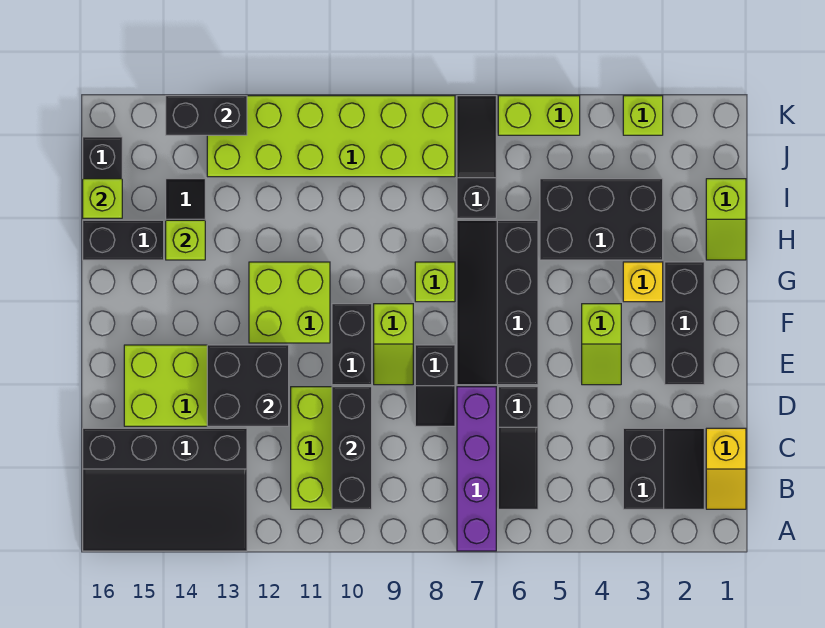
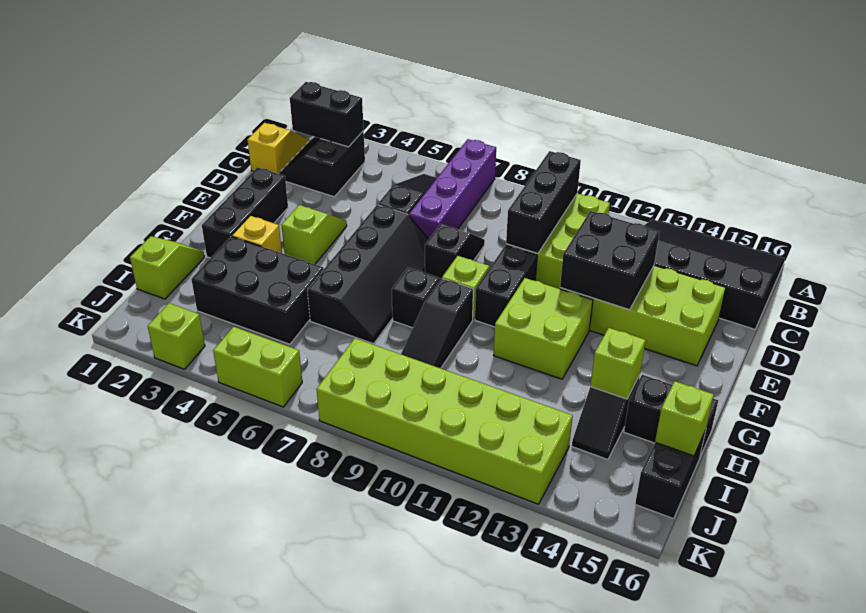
lime 1x1 brick [415,262,455,302] -> black 1x1 brick [392,268,440,328]
black 1x3 slope [457,96,496,218] -> black 1x3 slope moved to [401,278,473,368]
black 1x2 brick [166,96,247,135] -> black 1x2 brick moved to [290,82,364,147]

